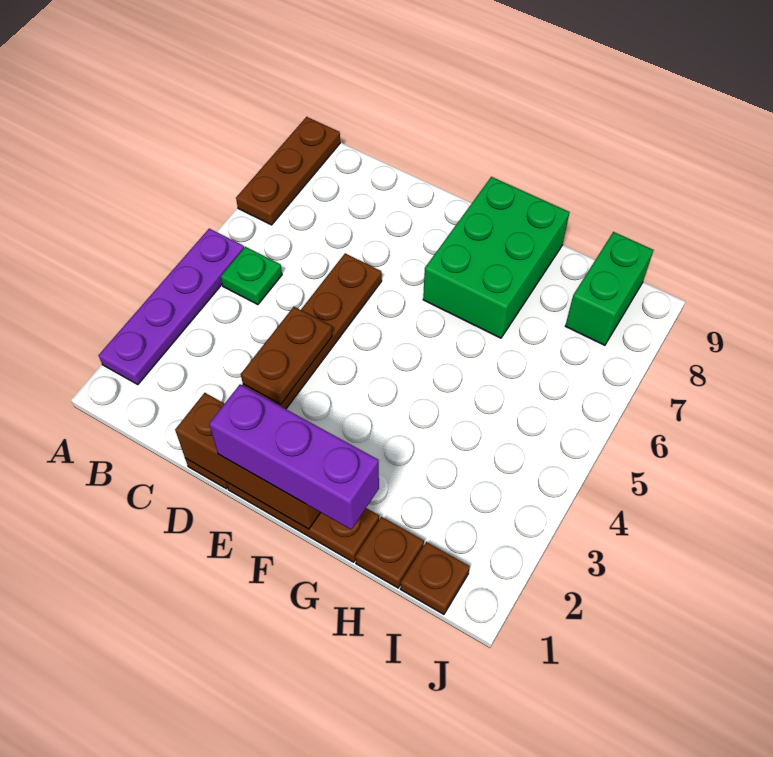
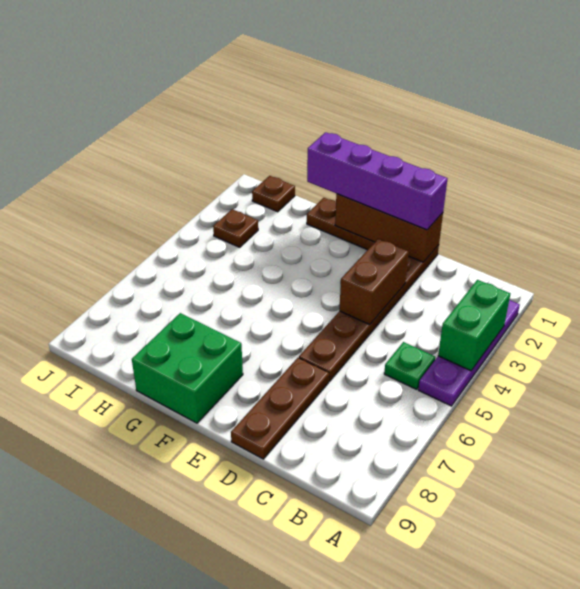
brown 1x3 plate [236,117,340,225] -> brown 1x3 plate moved to [231,358,329,459]
brown 1x2 plate [241,307,332,404] -> brown 1x2 brick [339,239,409,325]
purple 1x3 brick [209,384,379,529] -> purple 1x4 brick [307,132,448,230]
green 2x3 brick [423,177,570,338] -> green 2x2 brick [132,313,243,423]
brown 1x1 plate [355,517,424,588] -> brown 1x1 plate moved to [213,209,258,247]
green 1x2 brick [565,232,653,345] -> green 1x2 brick moved to [438,280,510,371]

